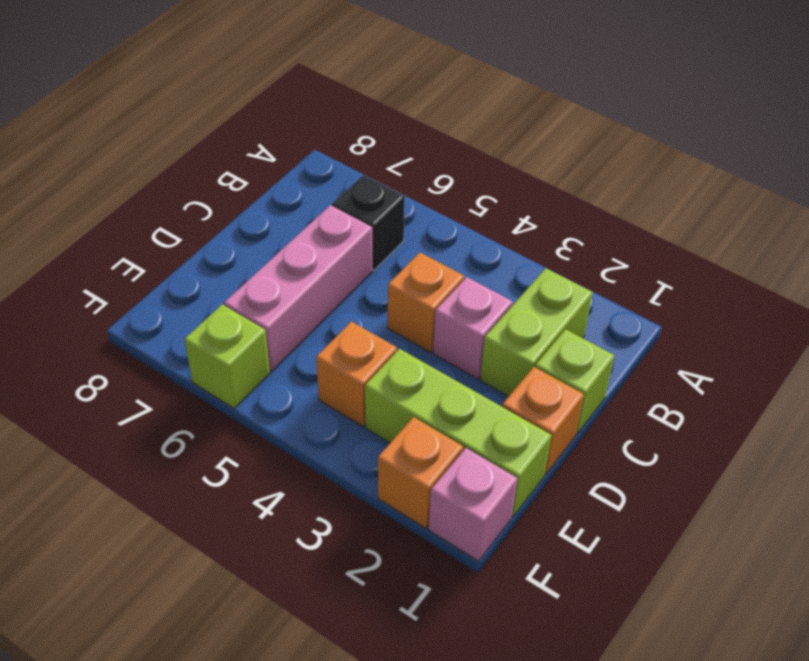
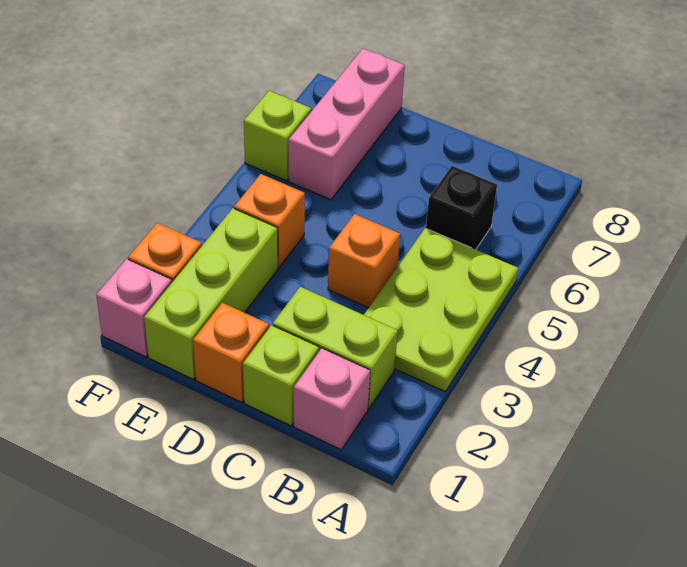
none -> lime 2x3 plate [364,228,518,392]
pink 1x1 brick [433,277,513,379] -> pink 1x1 brick moved to [294,348,370,450]
pink 1x3 brick [224,205,373,371] -> pink 1x3 brick turned to [289,49,405,200]

